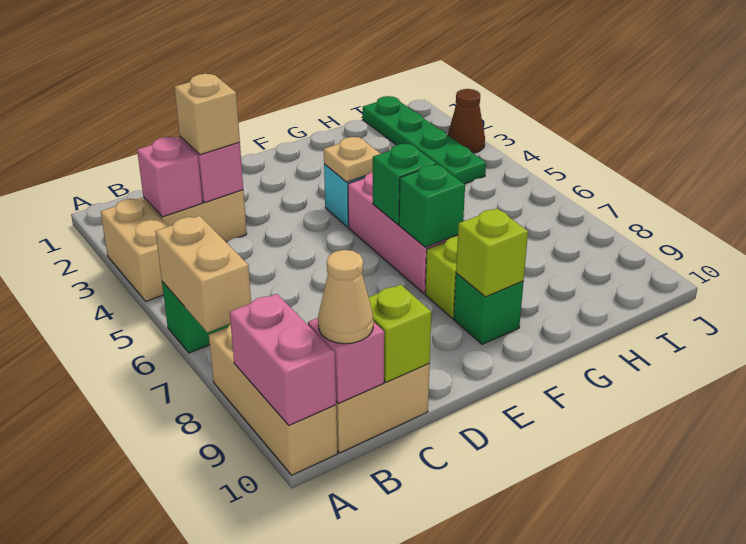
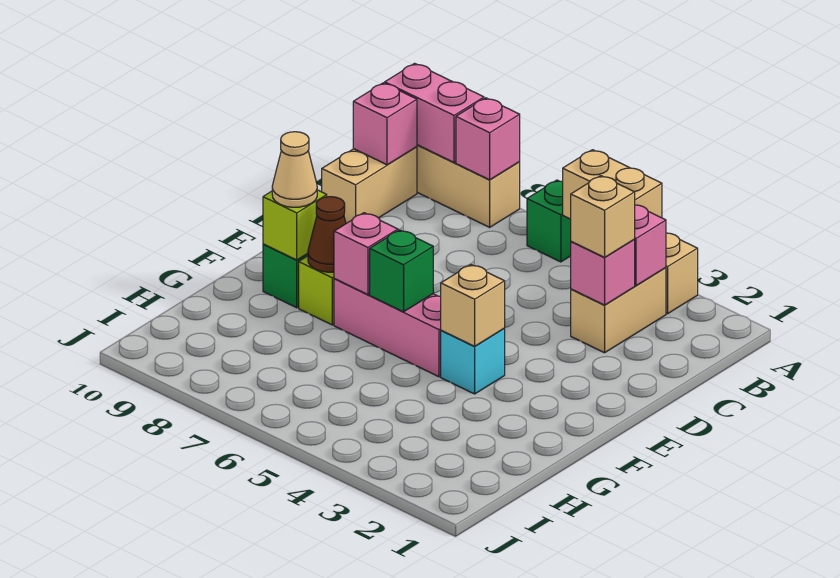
tan 1x2 brick [155,216,251,333] -> tan 1x2 brick moved to [563,150,662,219]
none -> pink 1x1 brick [456,98,520,180]
tan 1x1 cone [318,250,373,344] -> tan 1x1 cone moved to [272,132,317,207]
lime 1x1 brick [369,285,432,382] -> none
tan 1x1 plate [324,137,381,182] -> tan 1x1 brick [441,265,505,346]
green 1x1 brick [399,164,465,247] -> pink 1x1 brick [334,213,398,295]
green 1x4 plate [363,96,486,184] -> none
brown 1x1 cone [448,89,485,153] -> brown 1x1 cone moved to [308,197,346,272]

